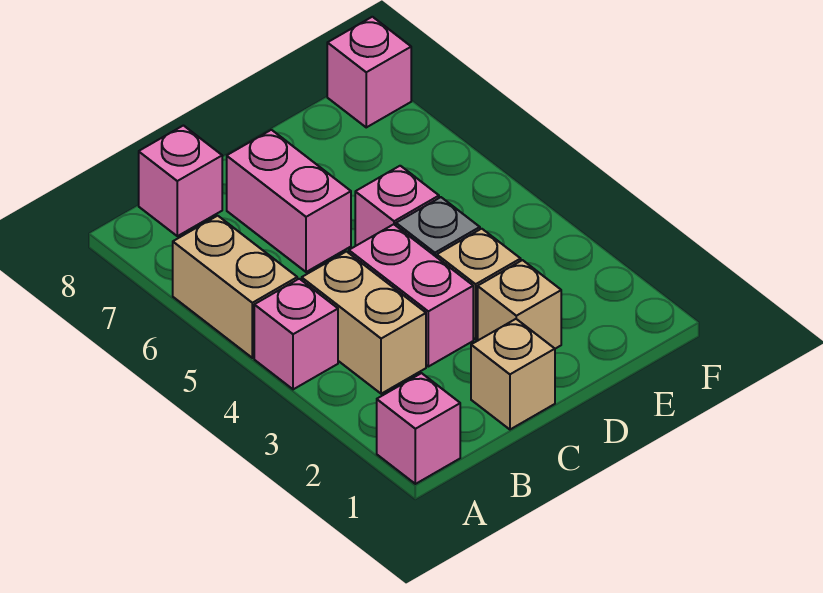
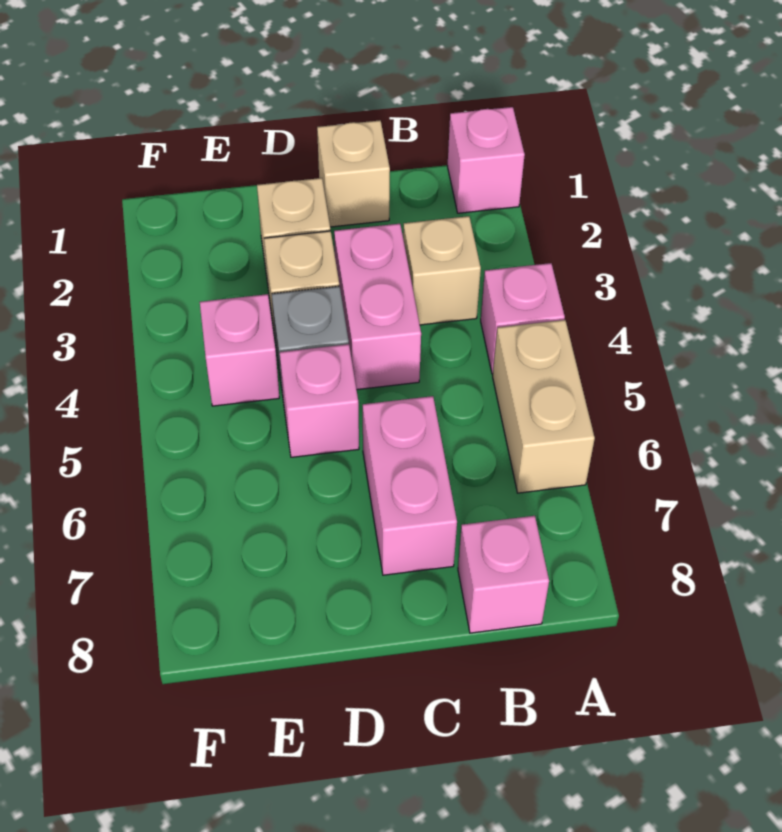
tan 1x2 brick [302,252,426,394] -> tan 1x1 brick [403,216,481,325]
pink 1x1 brick [327,17,411,127] -> pink 1x1 brick moved to [200,294,279,406]

